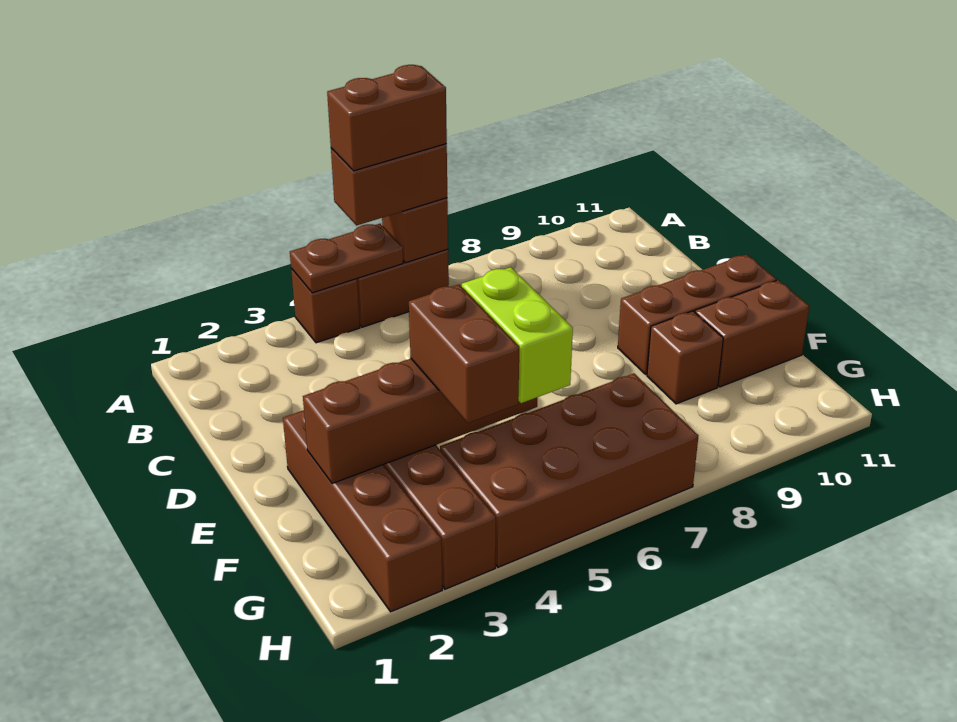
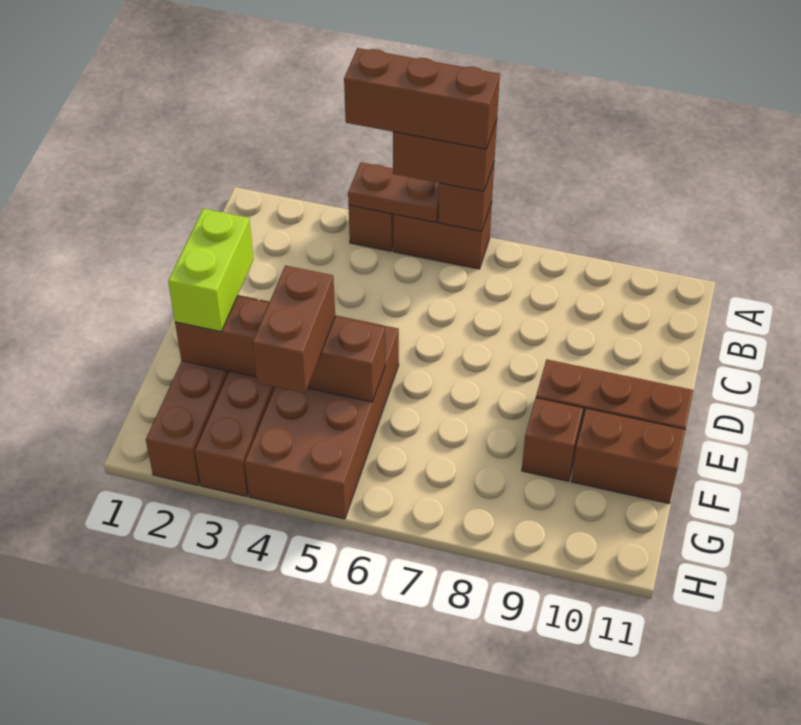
brown 1x2 brick [327,65,447,171] -> brown 1x3 brick [344,48,500,149]
lime 1x2 brick [462,267,573,403] -> lime 1x2 brick moved to [168,209,254,332]
brown 2x4 brick [440,373,698,567] -> brown 2x4 brick turned to [245,315,399,519]

